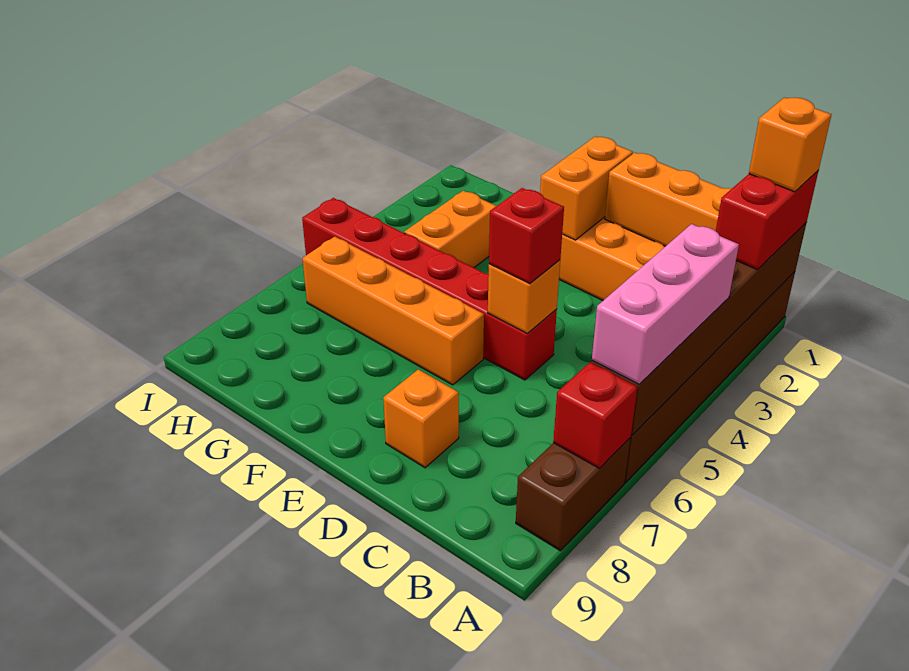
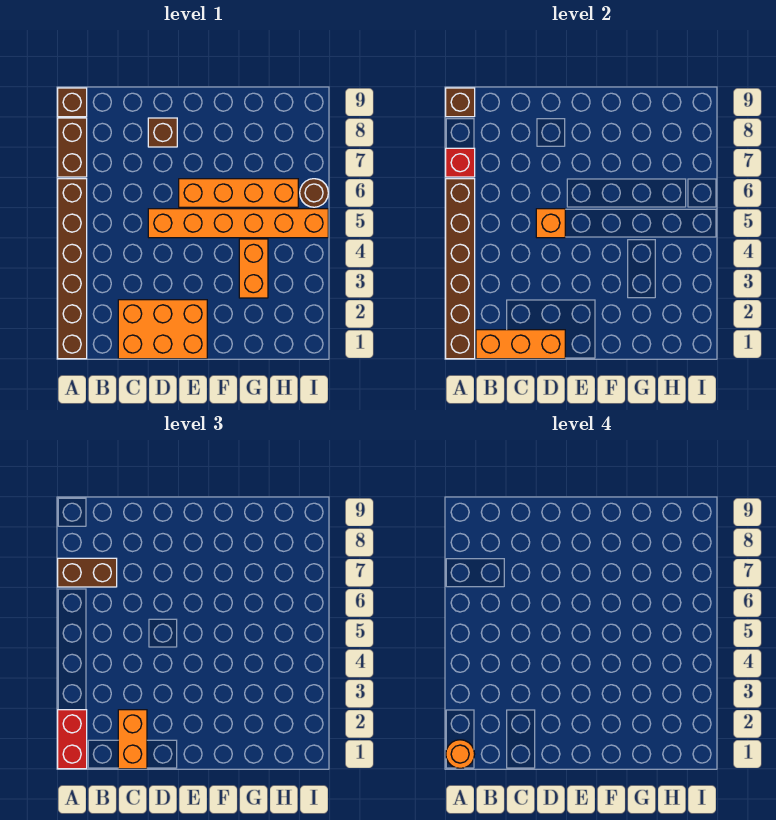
orange 1x1 brick [749,97,831,192] -> orange 1x1 round brick [446,740,475,768]
pink 1x3 brick [592,224,739,384] -> none
none -> brown 1x2 brick [58,558,117,587]
none -> brown 1x1 brick [58,88,87,117]
none -> brown 1x1 brick [446,88,475,117]
red 1x6 brick [302,198,557,380] -> orange 1x6 brick [148,209,328,238]
red 1x1 brick [489,188,564,284] -> none
orange 1x1 brick [383,369,459,468] -> brown 1x1 brick [148,118,177,147]
orange 1x2 brick [540,136,633,240] -> orange 1x2 brick moved to [118,710,147,769]
none -> brown 1x1 round brick [300,179,328,207]

